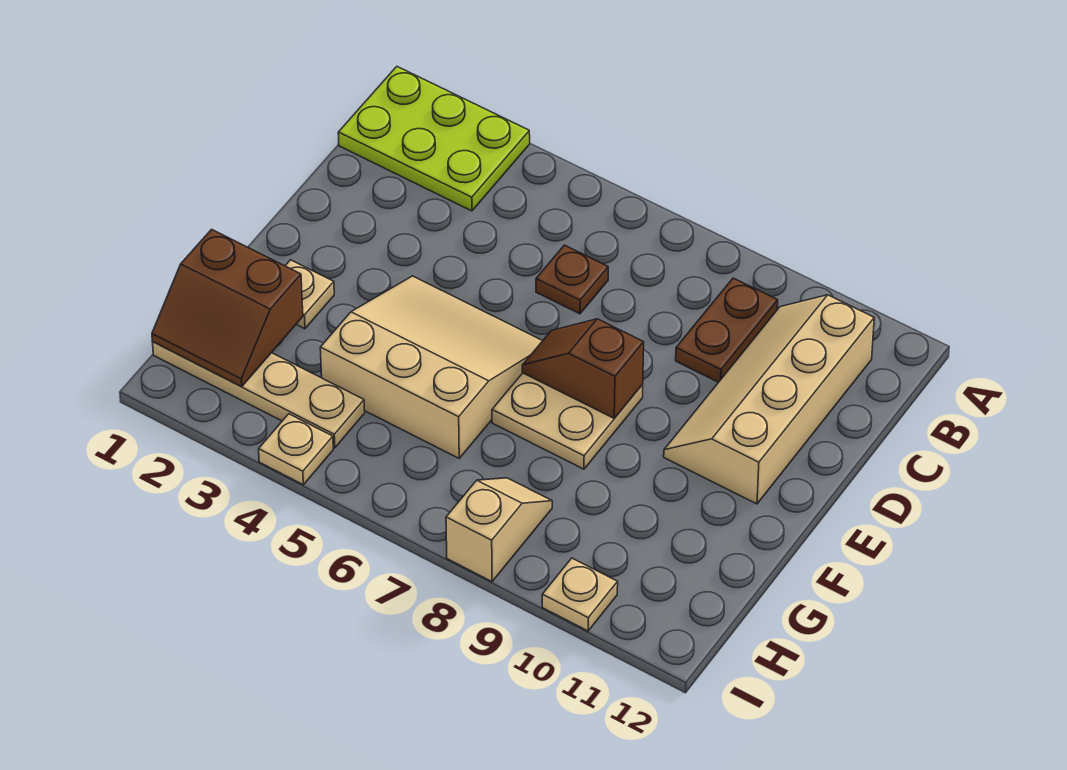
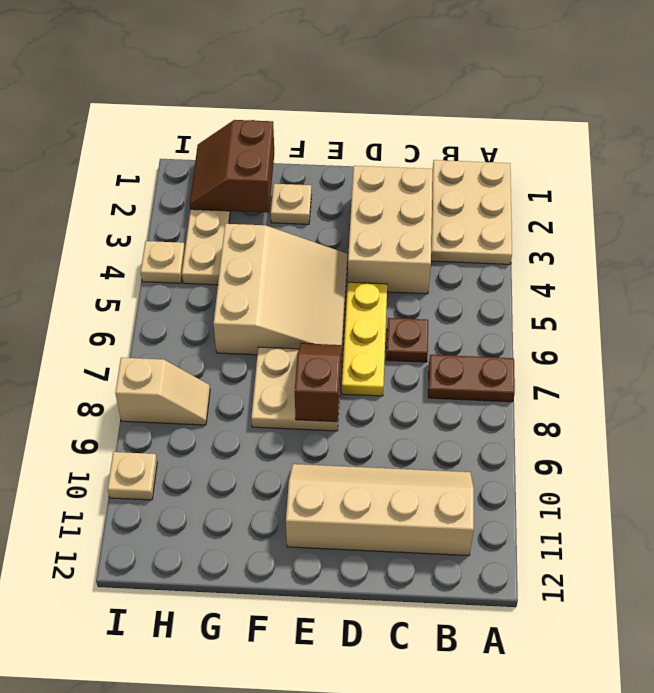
lime 2x3 plate [338,67,530,211] -> tan 2x3 plate [431,160,512,264]
brown 1x2 plate [676,278,778,382] -> brown 1x2 plate moved to [428,355,515,402]
none -> tan 2x3 brick [348,166,433,294]
none -> yellow 1x3 plate [342,282,387,396]

